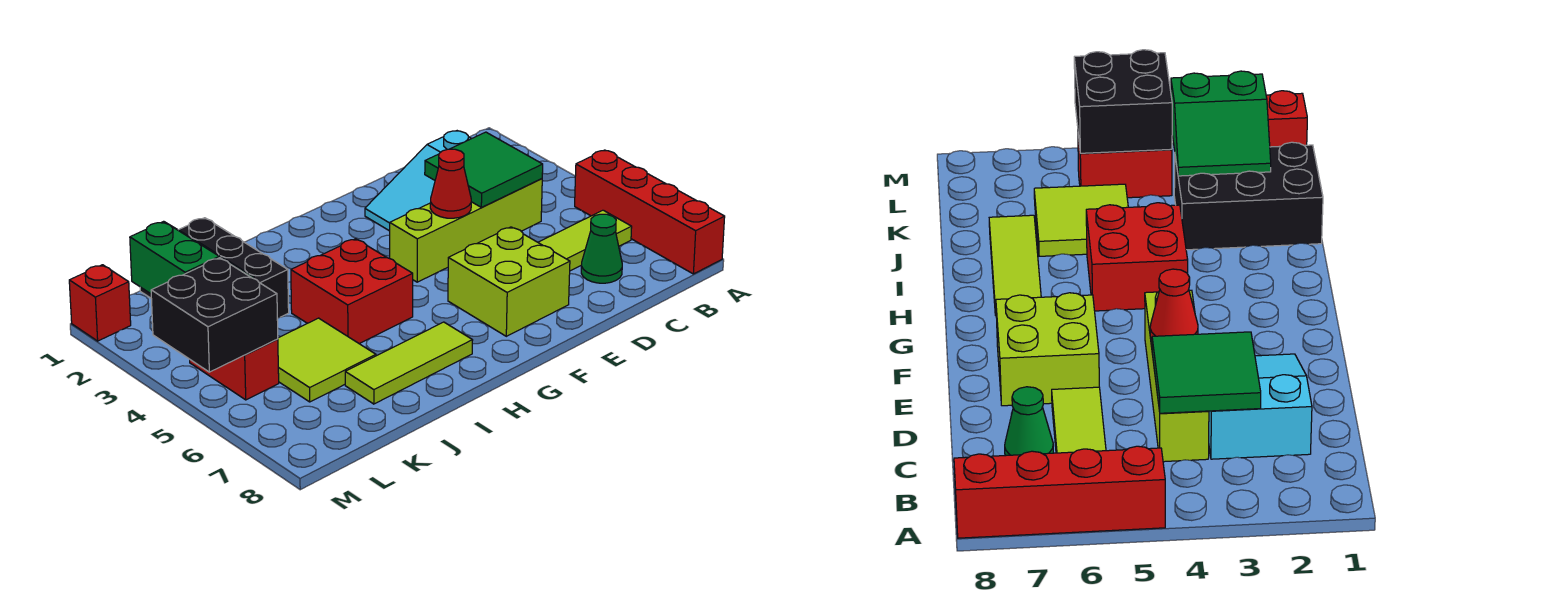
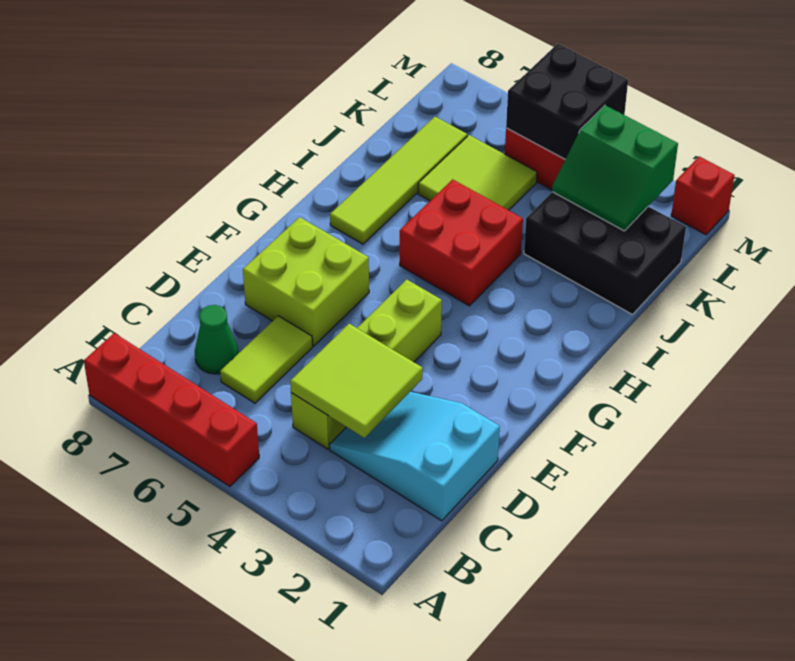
lime 1x3 tile [538,210,632,271] -> lime 1x2 tile [220,316,313,403]
cyan 2x3 slope [365,131,471,231] -> cyan 2x3 slope turned to [330,391,500,521]
green 2x2 tile [425,132,543,207] -> lime 2x2 tile [290,324,423,438]
red 1x1 cone [430,149,471,218] -> none
lime 1x3 tile [345,322,473,404] -> lime 1x4 tile [330,117,467,244]

